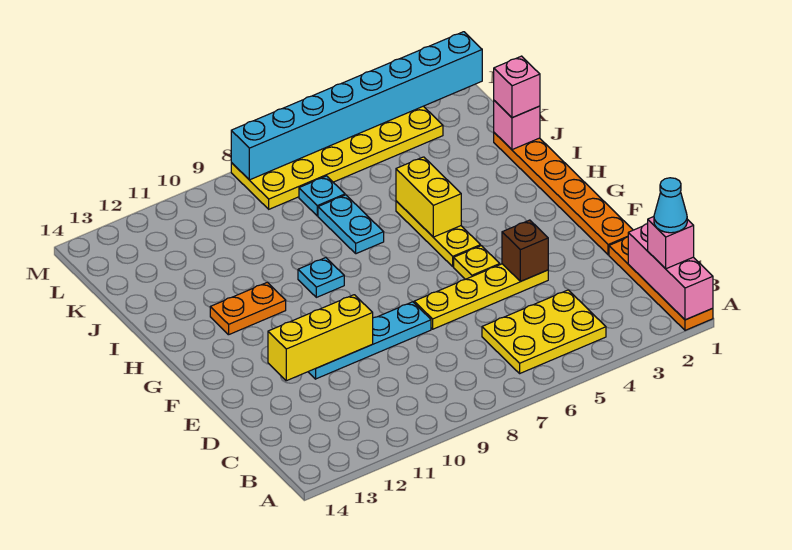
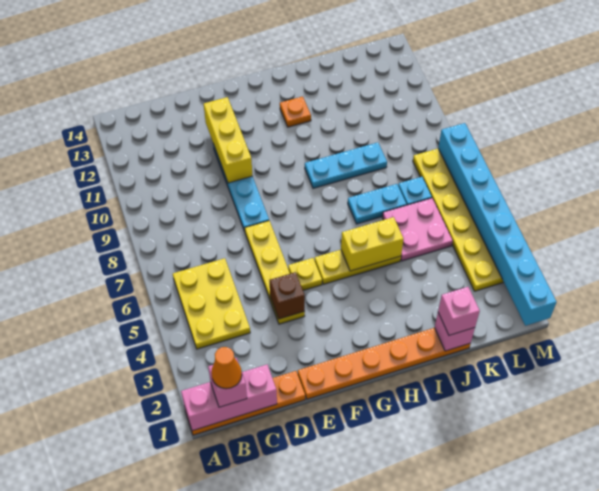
cyan 1x1 cone [654,178,687,233] -> orange 1x1 cone [211,347,242,389]
cyan 1x1 plate [298,258,344,297] -> cyan 1x3 plate [305,142,387,188]
orange 1x2 plate [210,282,286,335] -> orange 1x1 plate [280,97,311,127]
none -> pink 2x2 plate [382,198,453,261]

